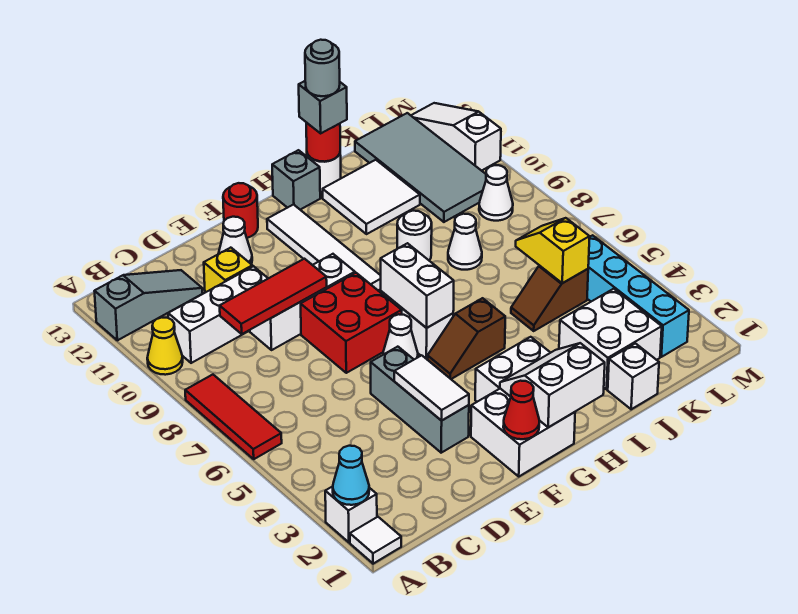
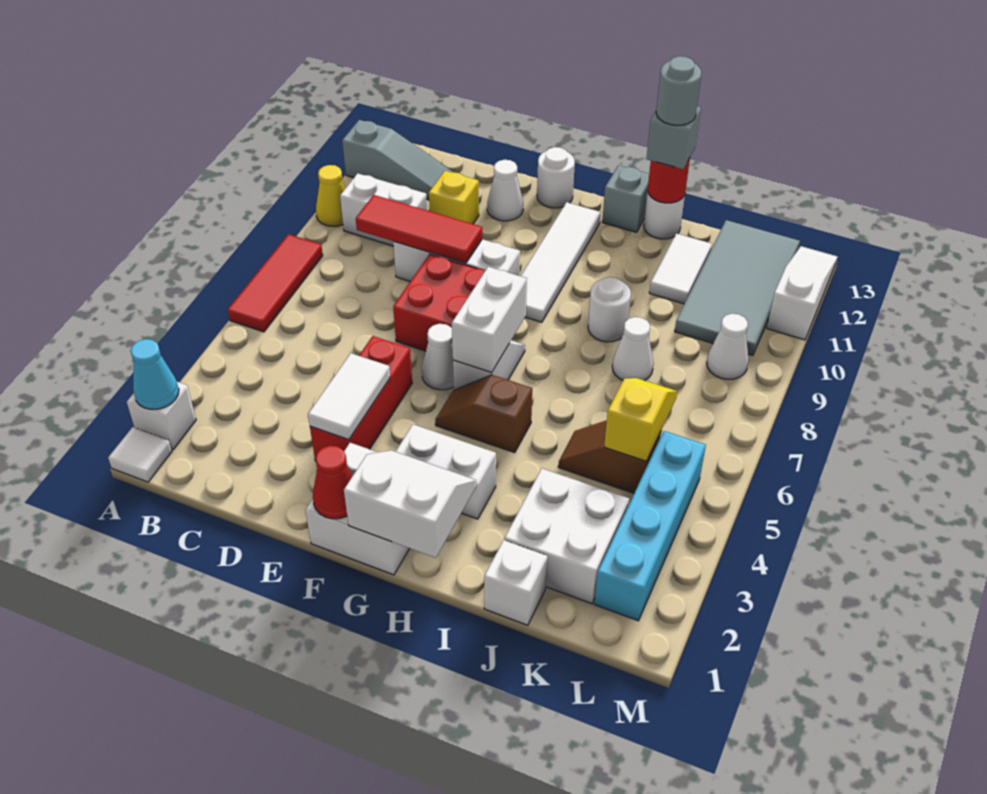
white 1x3 brick [168,266,268,363] -> white 1x2 brick [340,173,427,246]
grey 1x3 brick [371,347,469,453] -> red 1x3 brick [310,336,412,461]
red 1x1 round brick [223,183,258,238] -> white 1x1 round brick [537,147,575,208]
white 2x2 tile [323,160,420,234] -> white 1x2 tile [649,233,712,304]

